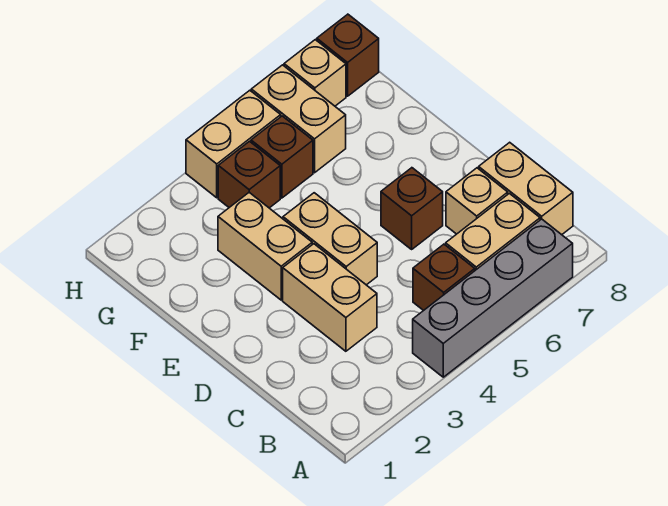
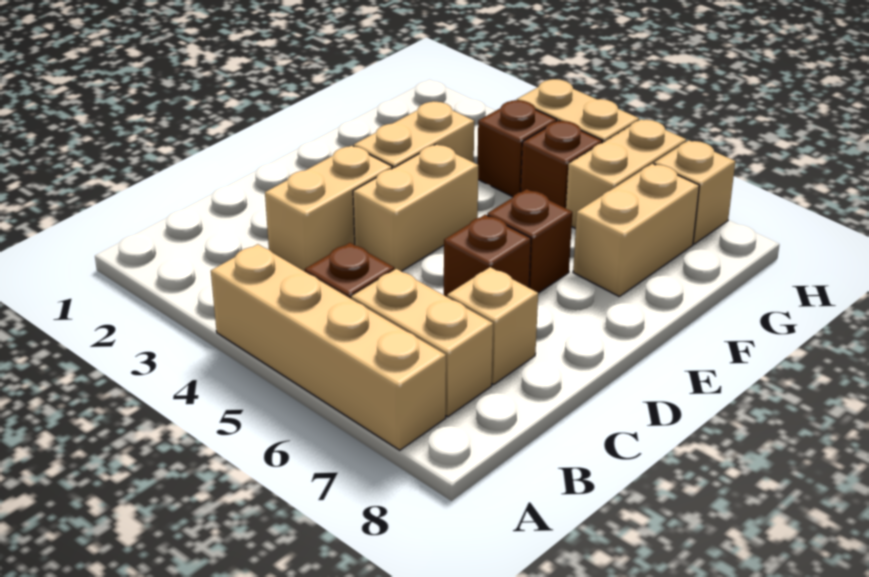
grey 1x4 brick [413,219,573,377] -> tan 1x4 brick [211,244,446,450]
tan 1x2 brick [479,142,573,235] -> tan 1x2 brick moved to [573,164,699,296]
brown 1x1 brick [317,14,379,96] -> brown 1x1 brick moved to [487,189,572,293]

